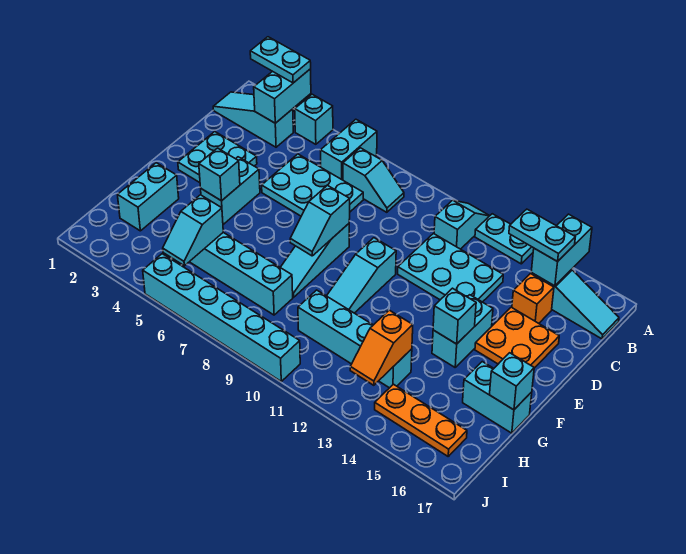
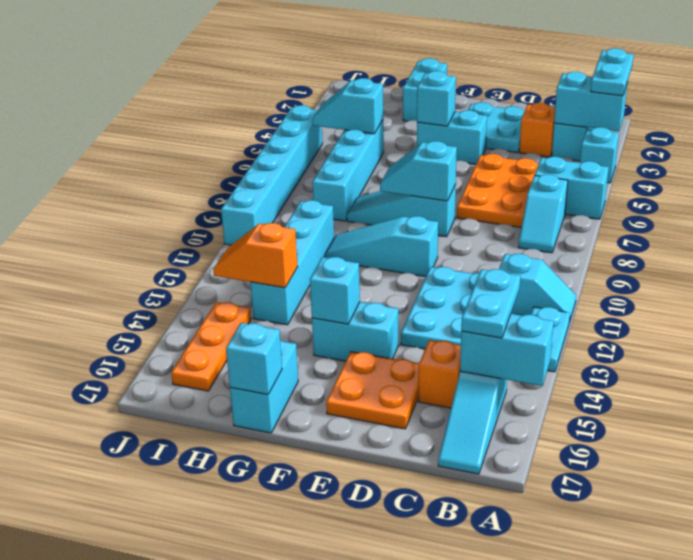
none -> orange 1x1 brick [519,103,555,157]
cyan 2x3 plate [262,154,363,216] -> orange 2x3 plate [457,154,539,227]
cyan 1x2 brick [118,163,179,231] -> cyan 1x2 brick turned to [403,58,447,121]

